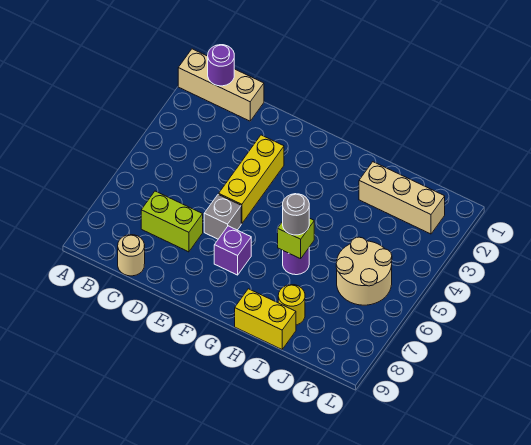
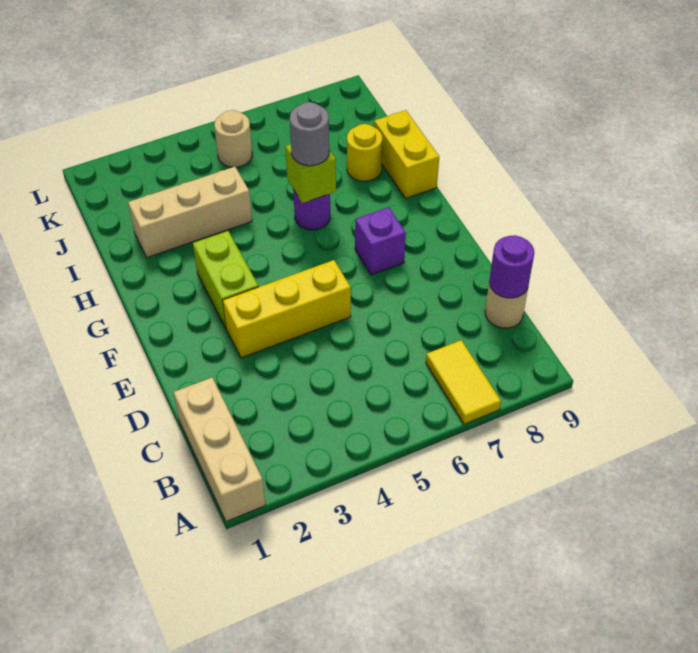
none -> yellow 1x2 tile [426,340,501,424]
purple 1x1 round brick [208,45,234,86] -> purple 1x1 round brick moved to [489,235,534,298]
lime 1x2 brick [141,191,203,252] -> lime 1x2 brick moved to [193,231,259,328]
grey 1x1 brick [204,194,241,239] -> none
tan 1x3 brick [359,162,445,234] -> tan 1x3 brick turned to [128,167,252,258]
tan 2x2 round brick [336,237,392,305] -> tan 1x1 round brick [214,110,252,167]

